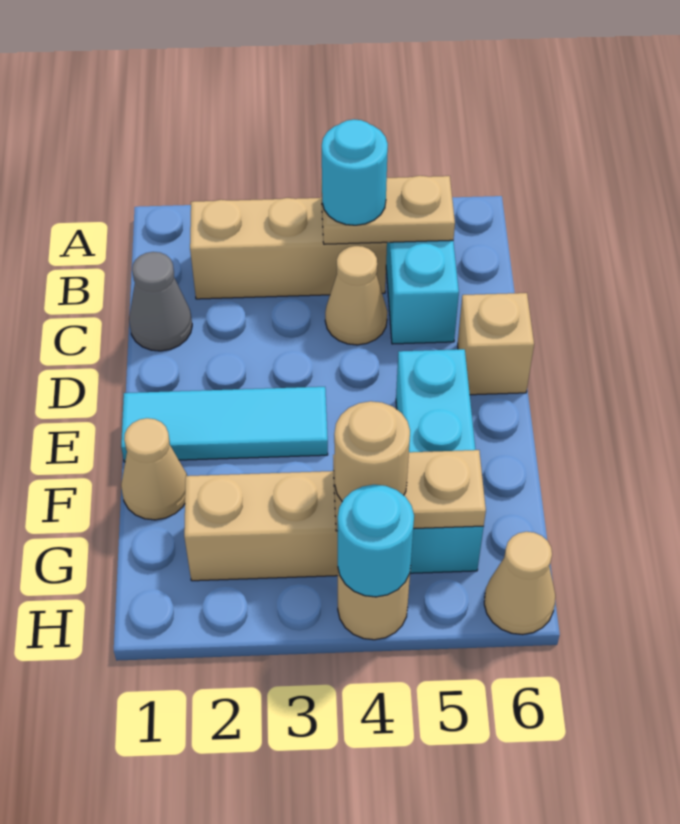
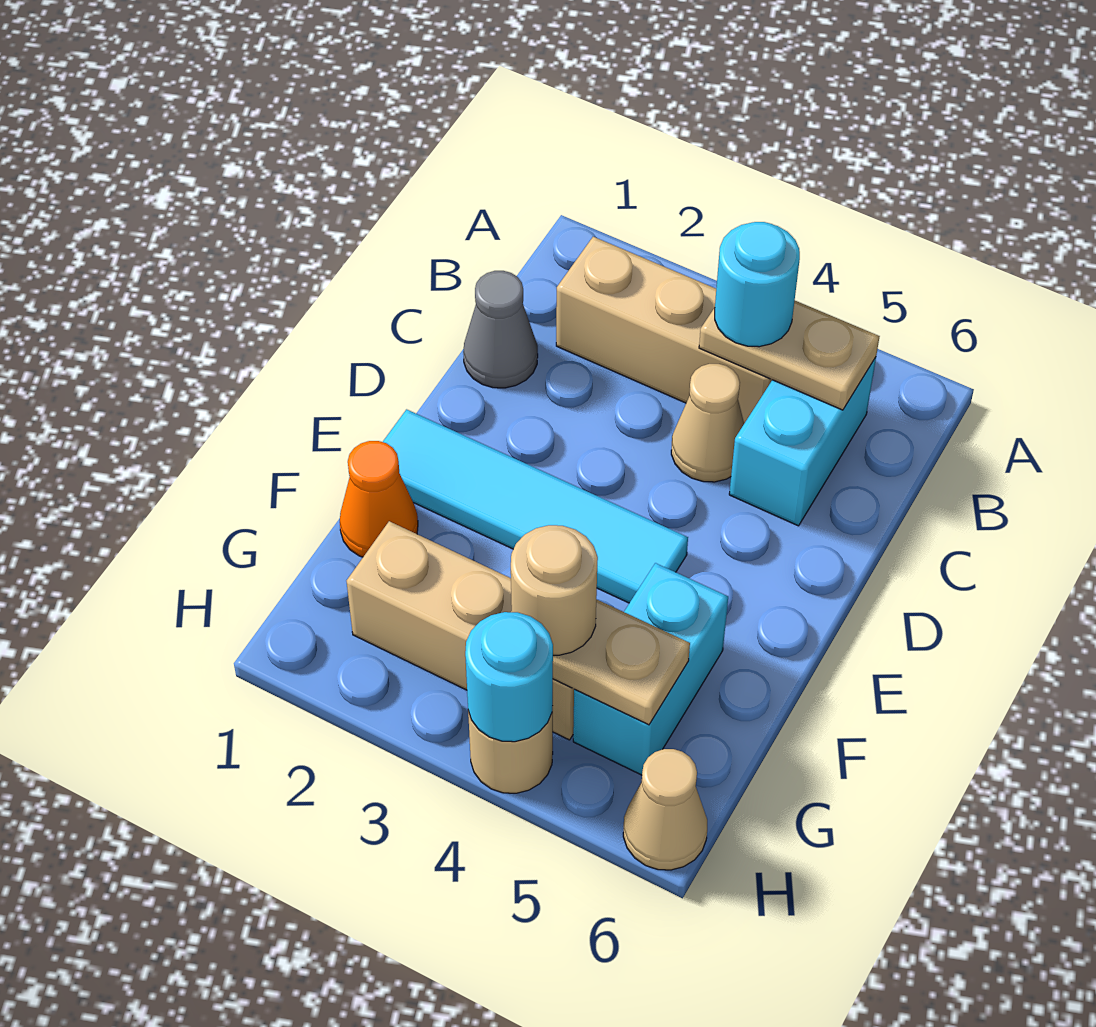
tan 1x1 brick [458,293,534,395] -> none
cyan 1x3 tile [121,387,328,462] -> cyan 1x4 tile [383,409,688,603]
cyan 1x3 brick [396,349,484,573] -> cyan 1x2 brick [573,563,728,775]
tan 1x1 cone [121,418,187,520] -> orange 1x1 cone [340,441,418,557]

